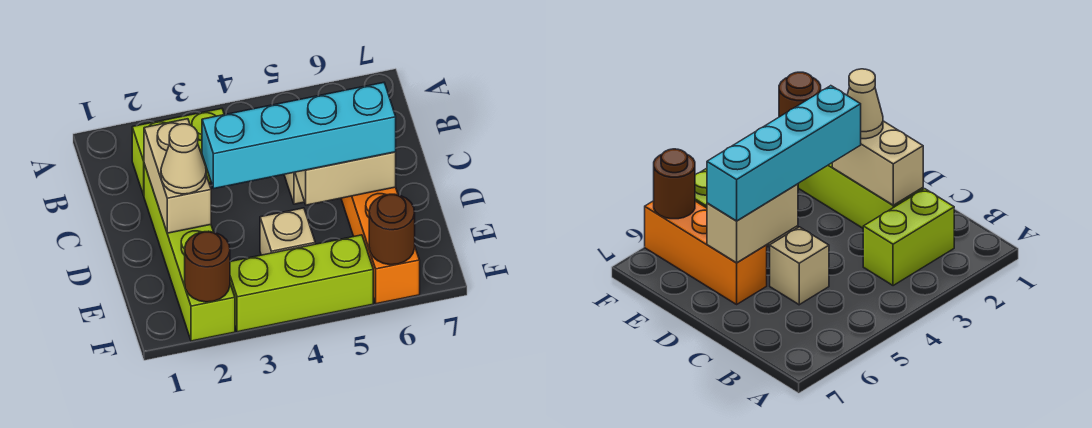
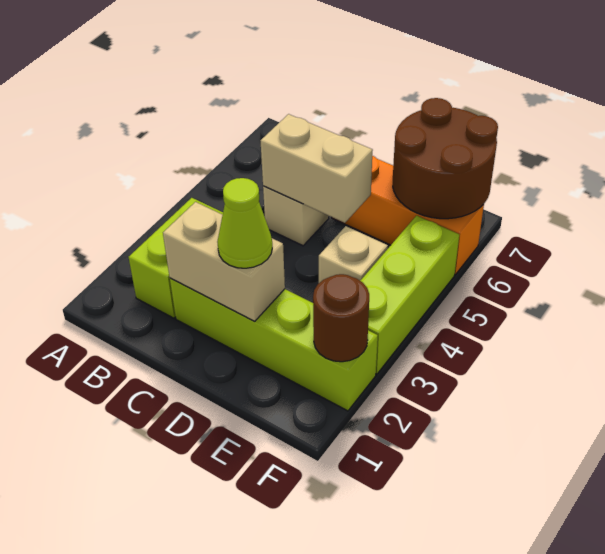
tan 1x1 cone [161,124,206,194] -> lime 1x1 cone [217,178,272,268]
cyan 1x4 brick [202,83,396,188] -> none
tan 1x2 brick [295,152,396,205] -> tan 1x2 brick turned to [261,114,373,223]
brown 1x1 round brick [369,194,415,265] -> brown 2x2 round brick [393,98,498,219]

